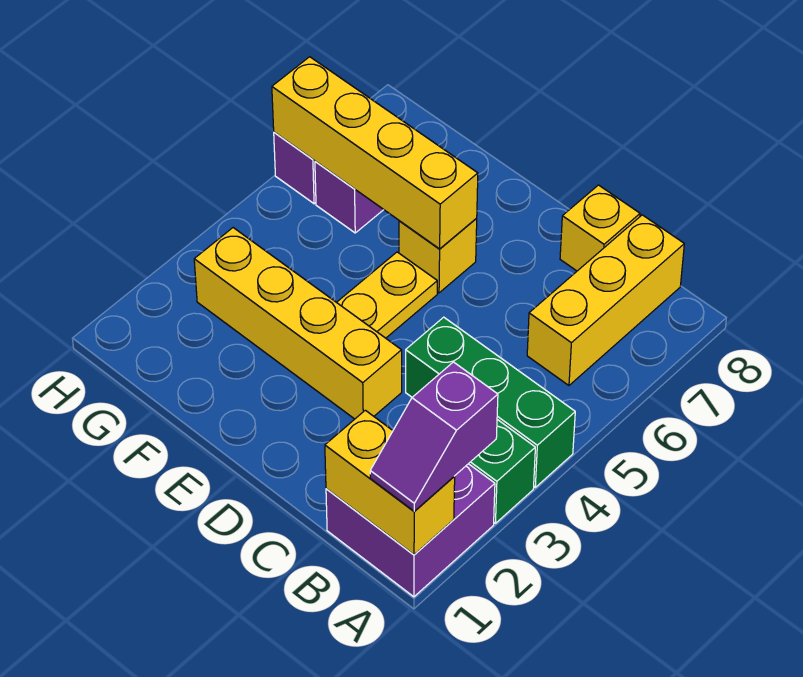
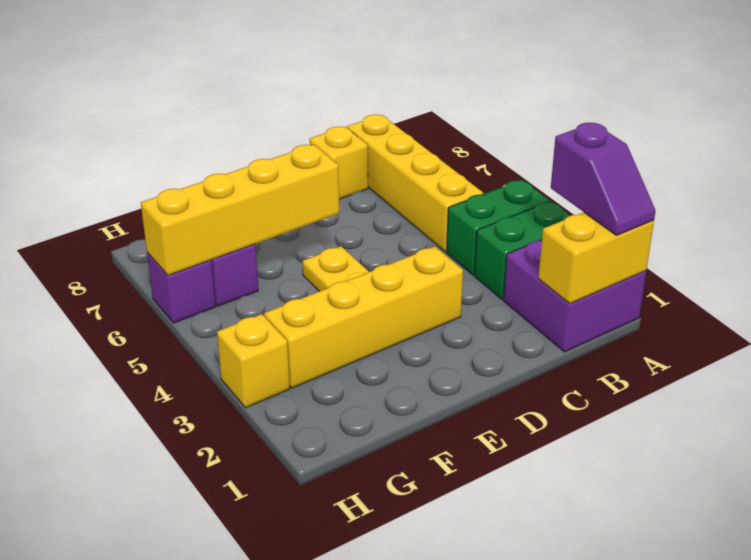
green 1x3 brick [406,317,575,487] -> green 1x2 brick [447,180,550,275]
yellow 1x3 brick [527,215,684,385] -> yellow 1x4 brick [347,115,483,252]
yellow 1x1 brick [399,219,477,293] -> yellow 1x1 brick moved to [217,314,290,408]

